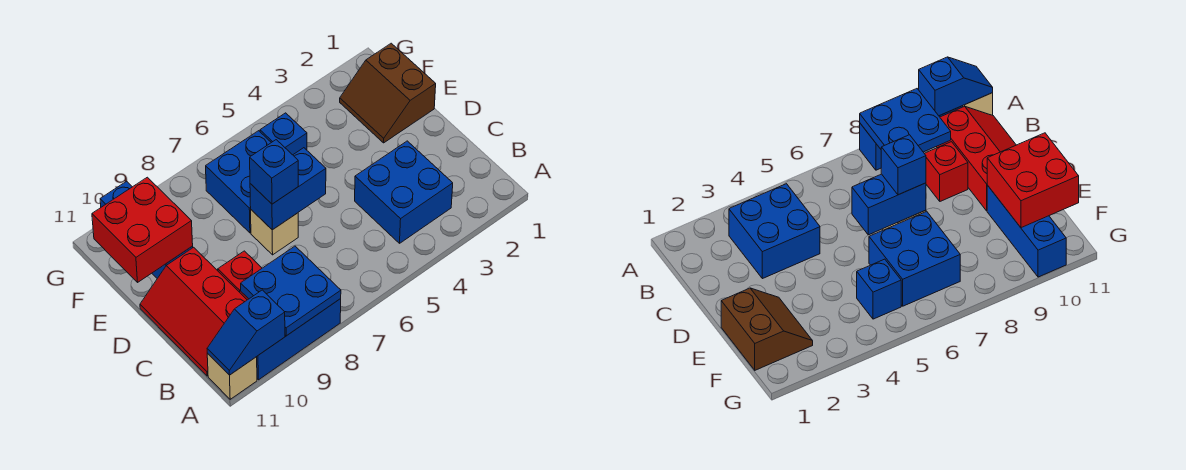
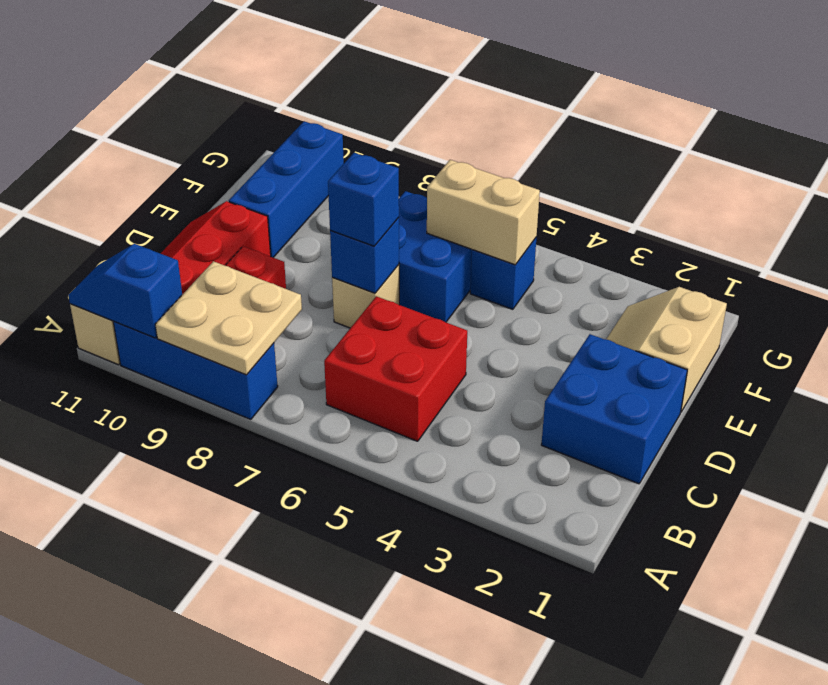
blue 2x2 plate [241,246,341,336] -> tan 2x2 plate [155,261,302,375]
blue 2x2 brick [355,141,453,243] -> blue 2x2 brick moved to [541,334,687,484]
blue 1x2 brick [250,148,326,230] -> blue 1x1 brick [330,217,399,293]
brown 2x2 slope [340,43,436,143] -> tan 2x2 slope [606,287,727,412]
red 2x2 brick [92,177,193,282] -> red 2x2 brick moved to [324,296,467,441]
none -> tan 1x2 brick [427,160,540,265]

